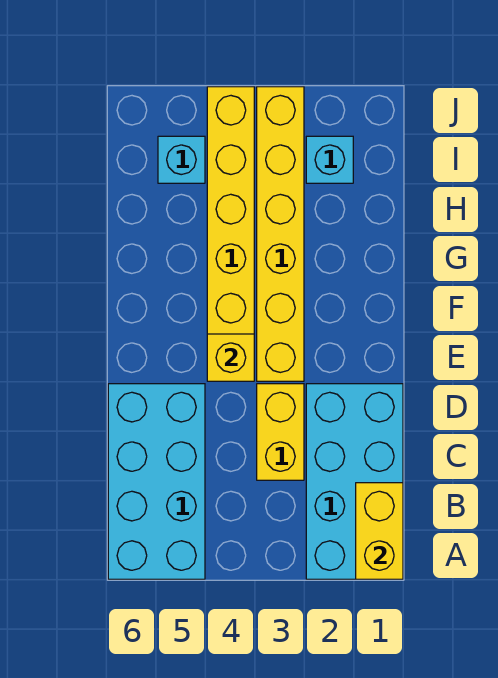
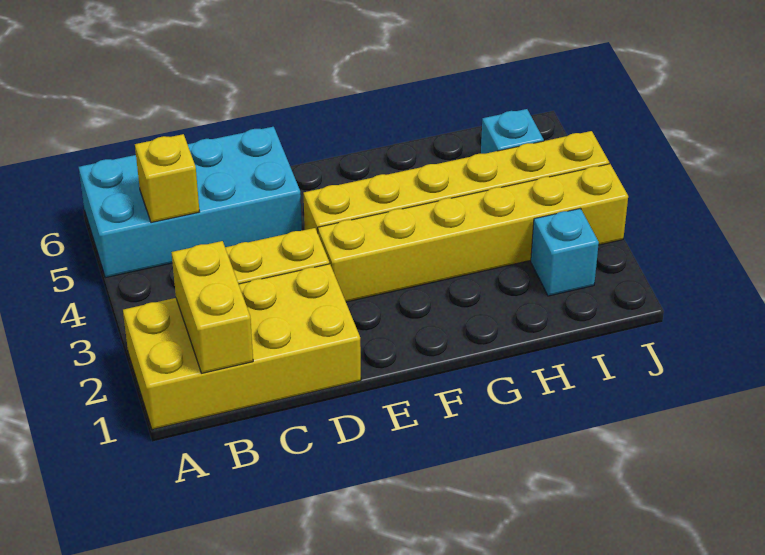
cyan 2x4 brick [306,384,403,579] -> yellow 2x4 brick [123,264,361,430]
yellow 1x2 brick [356,483,403,579] -> yellow 1x2 brick turned to [171,241,253,373]
yellow 1x1 brick [207,334,254,381] -> yellow 1x1 brick moved to [135,134,200,223]

